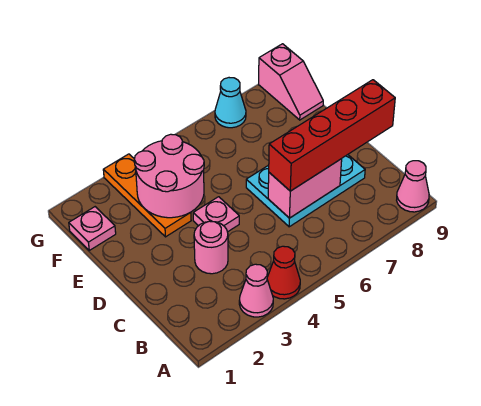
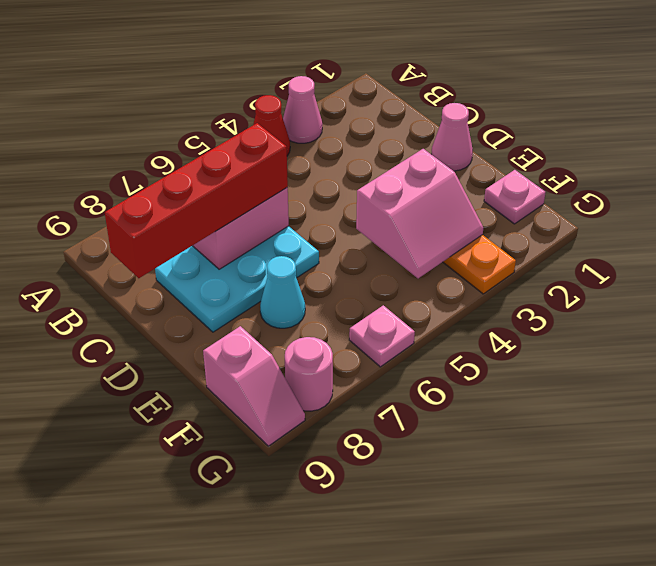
pink 1x1 cone [397,161,429,212] -> pink 1x1 cone moved to [431,103,473,171]
pink 1x1 round brick [194,221,228,274] -> pink 1x1 round brick moved to [285,337,333,411]
pink 1x1 plate [193,197,239,232] -> pink 1x1 plate moved to [349,305,415,367]
pink 2x2 round brick [134,134,204,218] -> pink 2x2 slope [356,149,483,278]
pink 1x2 slope [259,44,323,120] -> pink 1x2 slope turned to [203,326,305,446]
cyan 1x1 cone [215,78,246,128] -> cyan 1x1 cone moved to [260,256,305,328]

